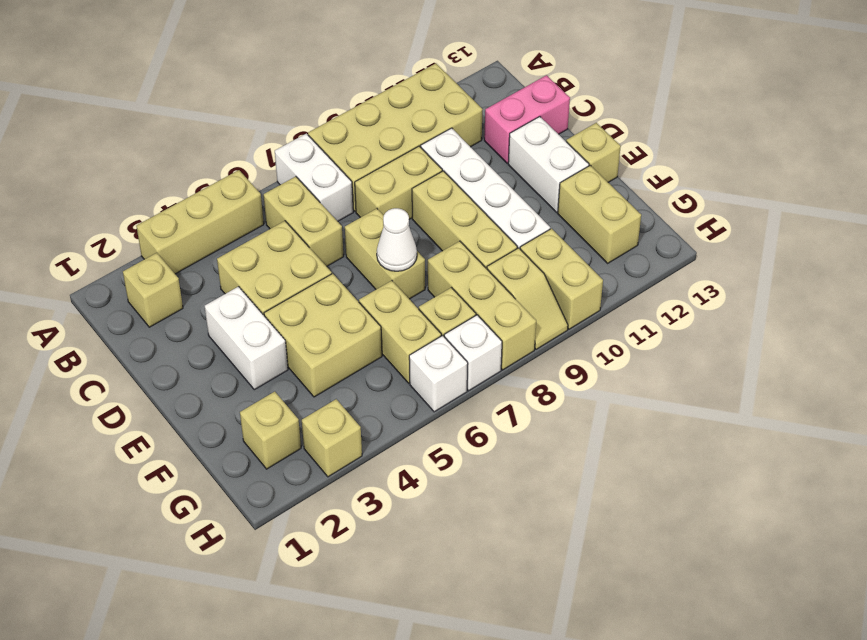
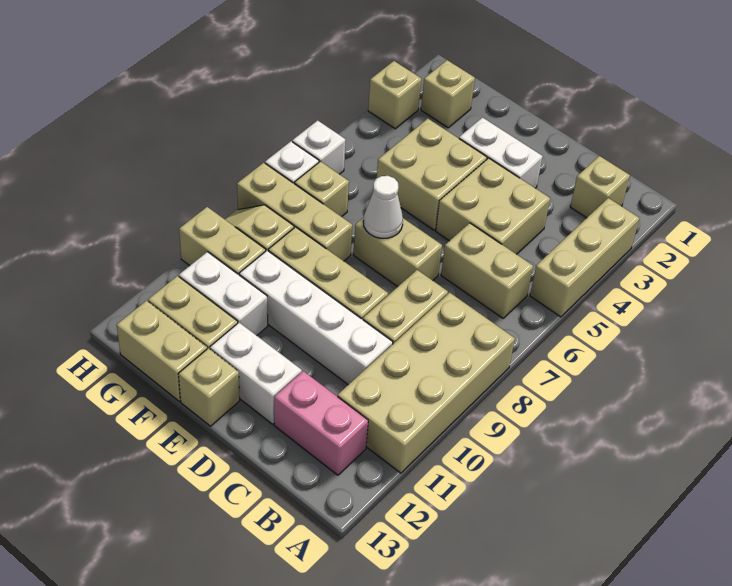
white 1x2 brick [275,133,353,221] -> white 1x2 brick moved to [179,252,268,336]
pink 1x2 brick [484,75,570,163] -> pink 1x2 brick turned to [274,371,368,475]
tan 1x2 brick [359,281,441,383] -> tan 1x2 brick moved to [117,301,207,401]

